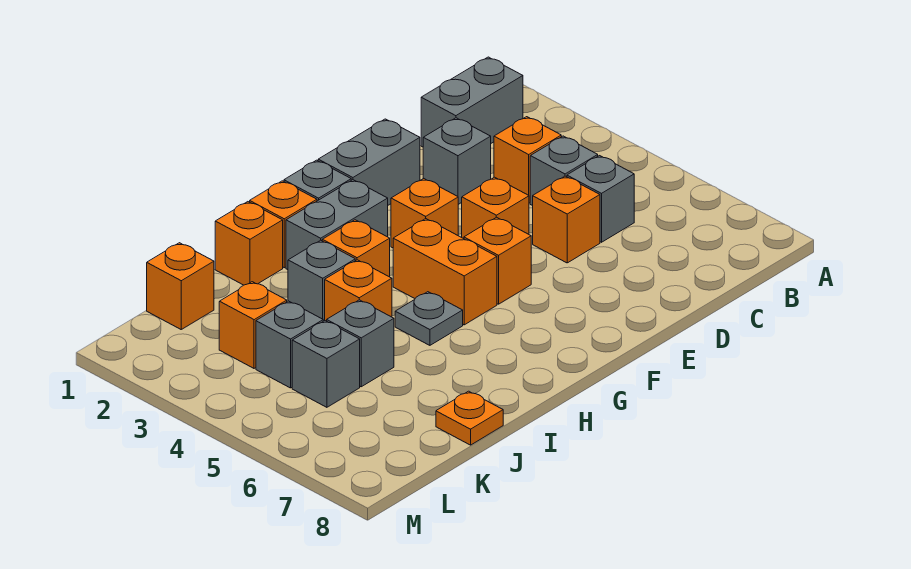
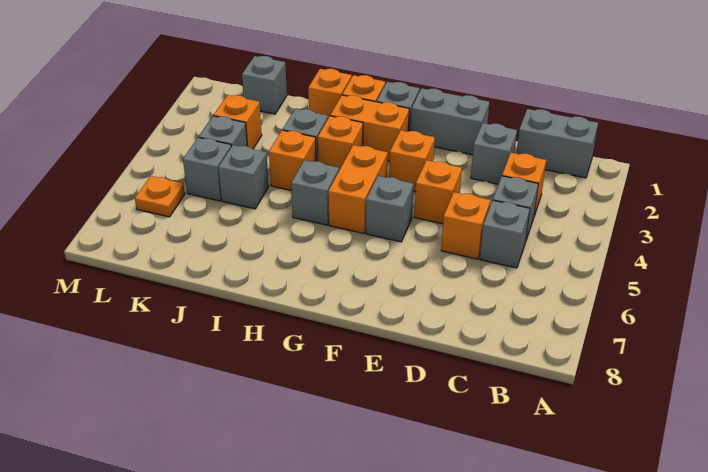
orange 1x1 brick [464,217,531,304] -> grey 1x1 brick [366,176,414,242]
grey 1x2 brick [286,180,388,270] -> orange 1x2 brick [330,95,409,161]
grey 1x1 plate [395,292,463,345] -> grey 1x1 brick [291,160,339,225]
orange 1x1 plate [436,391,503,445] -> orange 1x1 plate moved to [135,176,185,217]
orange 1x1 brick [147,243,214,329] -> grey 1x1 brick [242,56,287,114]

